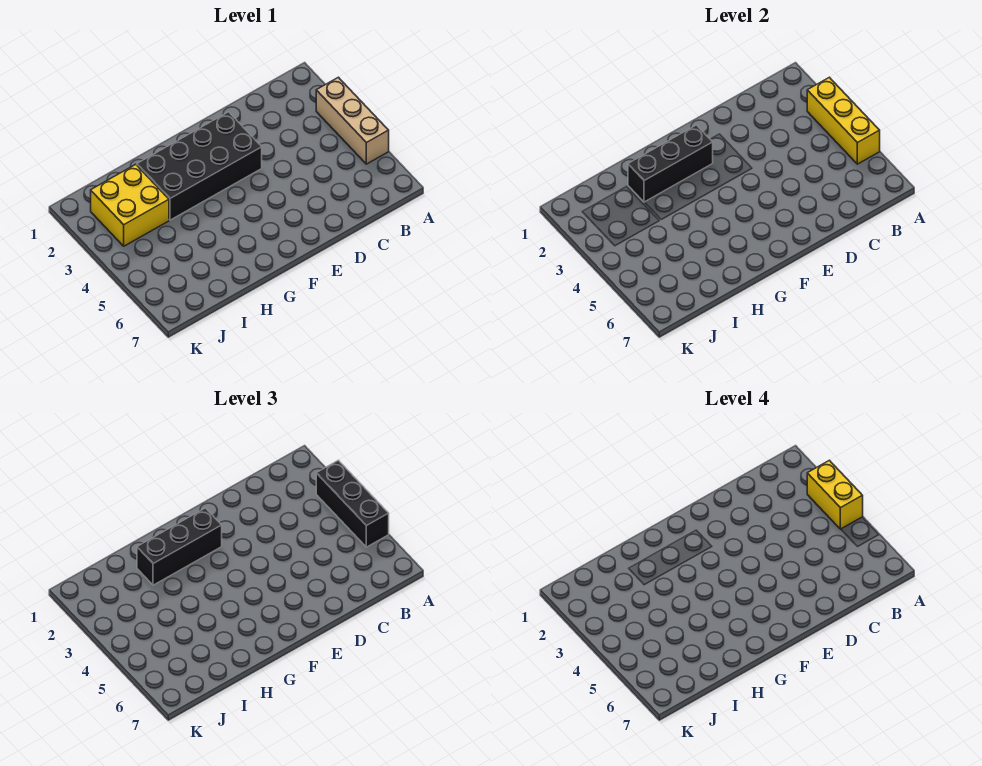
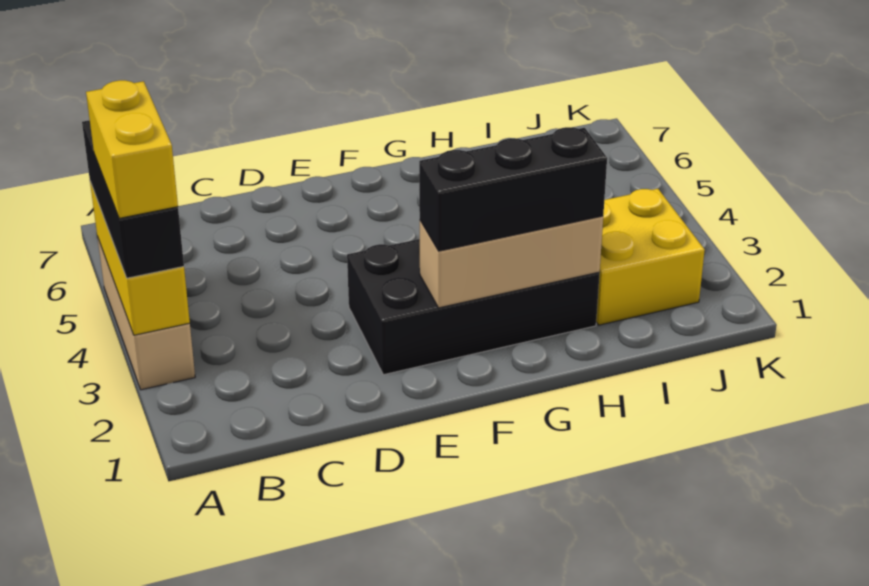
black 1x3 brick [628,125,713,202] -> tan 1x3 brick [420,216,603,308]

